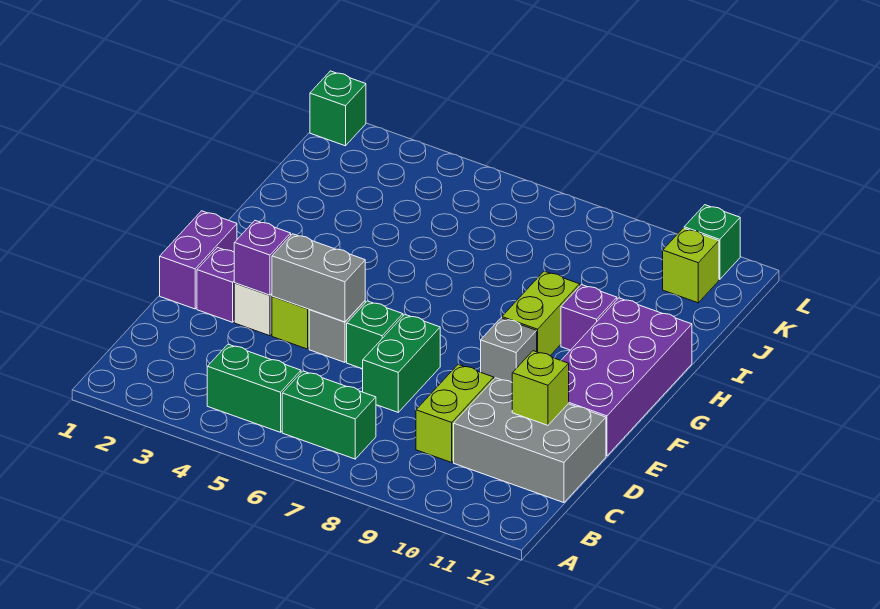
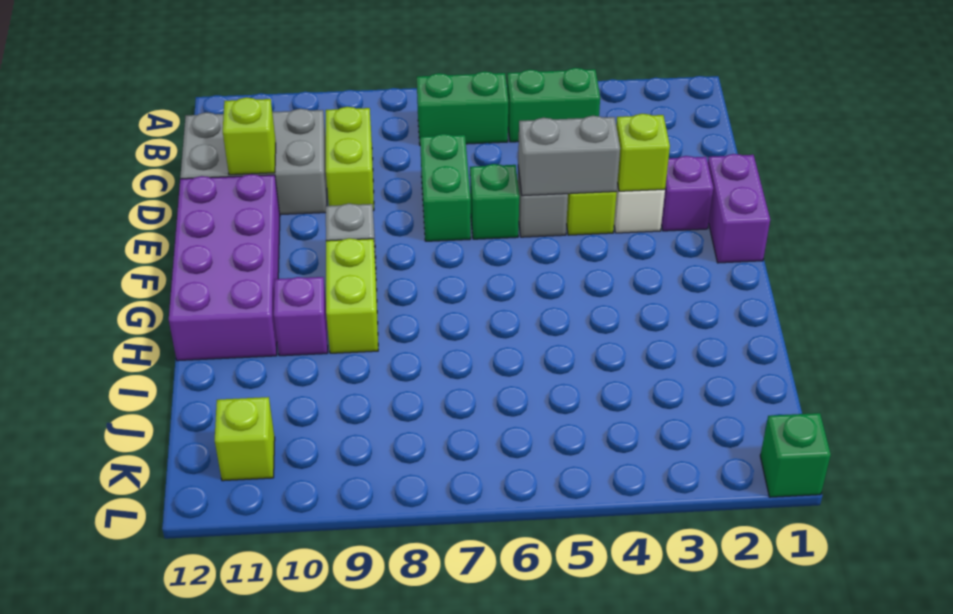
purple 1x1 brick [234,221,291,295] -> lime 1x1 brick [616,114,670,191]
green 1x1 brick [684,205,740,280] -> none

